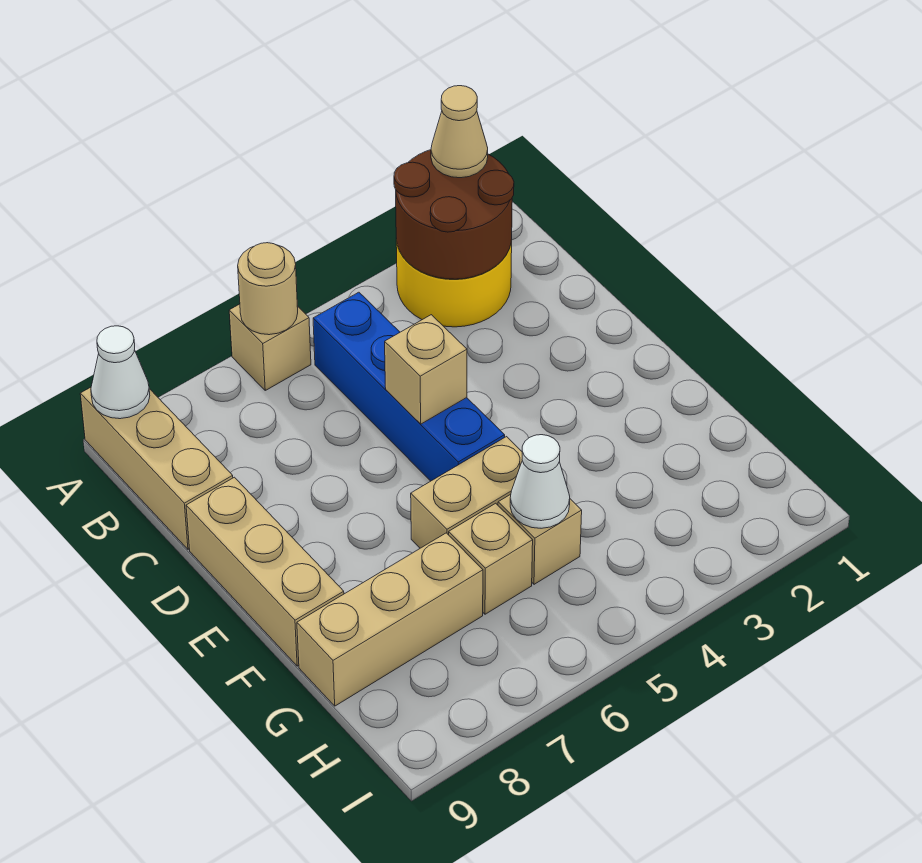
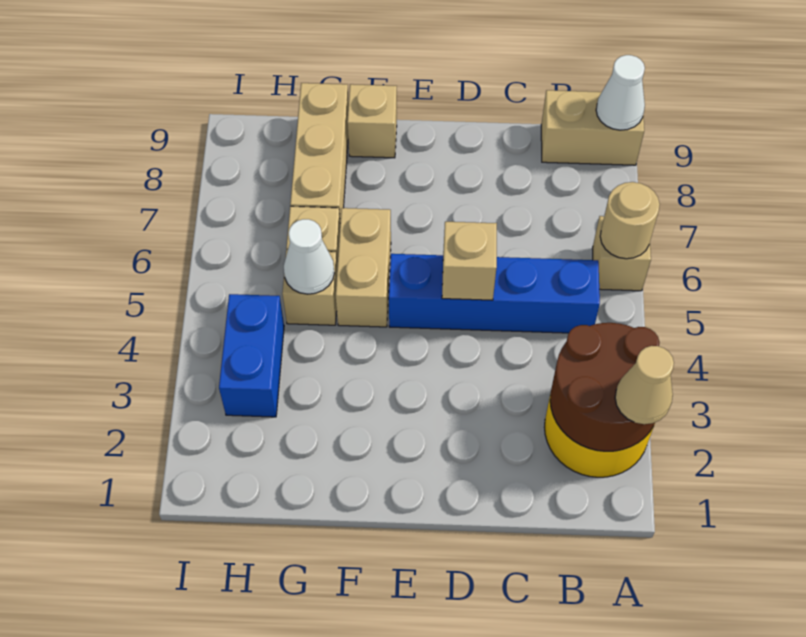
tan 1x3 brick [80,387,233,549] -> tan 1x2 brick [541,90,644,165]
tan 1x3 brick [186,477,344,666] -> tan 1x1 brick [347,84,397,158]
none -> blue 1x2 brick [219,294,284,417]

